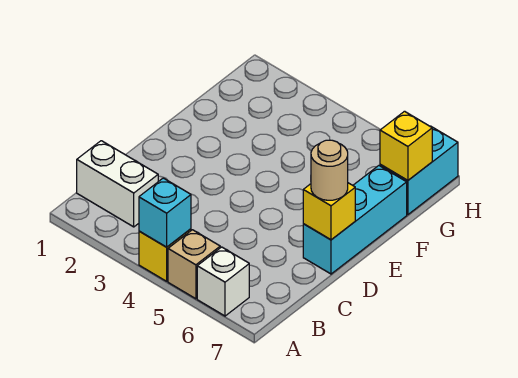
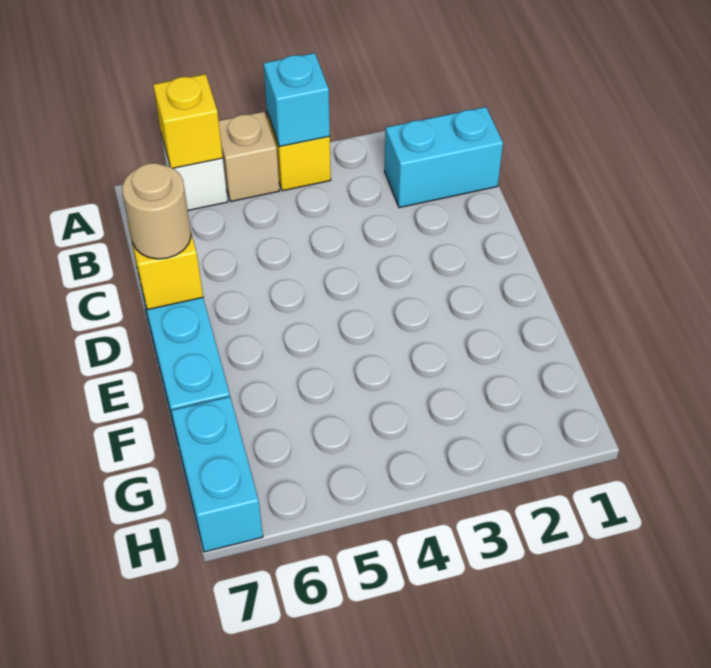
white 1x2 brick [77,141,158,227] -> cyan 1x2 brick [385,107,503,208]
yellow 1x1 brick [380,111,432,180] -> yellow 1x1 brick moved to [153,74,223,168]

